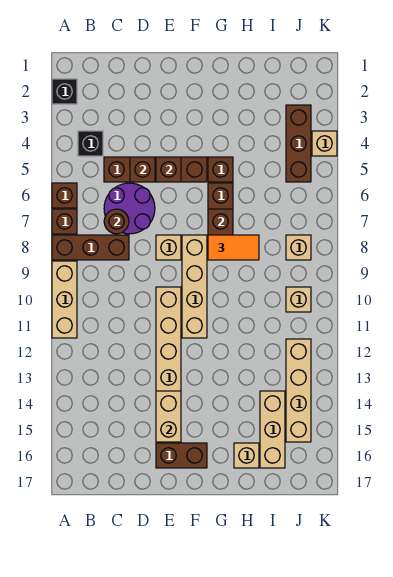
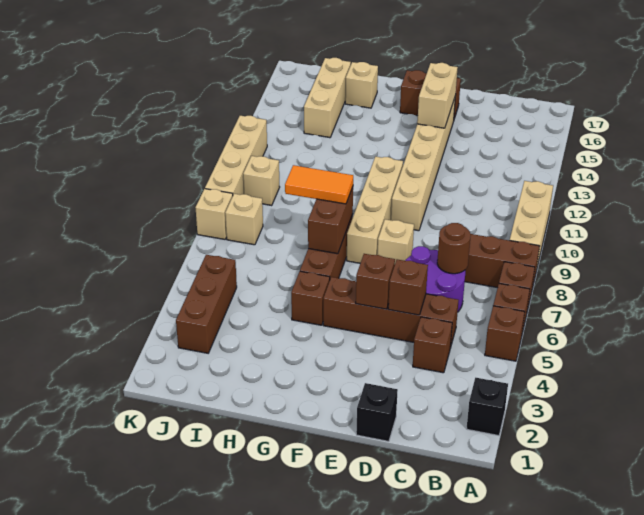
none -> brown 1x1 brick [485,306,525,361]
black 1x1 brick [78,131,103,156] -> black 1x1 brick moved to [356,383,398,441]
none -> brown 1x1 brick [413,317,452,373]
tan 1x4 brick [286,339,311,442] -> tan 1x4 brick moved to [205,116,267,195]
tan 1x1 brick [312,131,337,156] -> tan 1x1 brick moved to [196,189,233,239]

